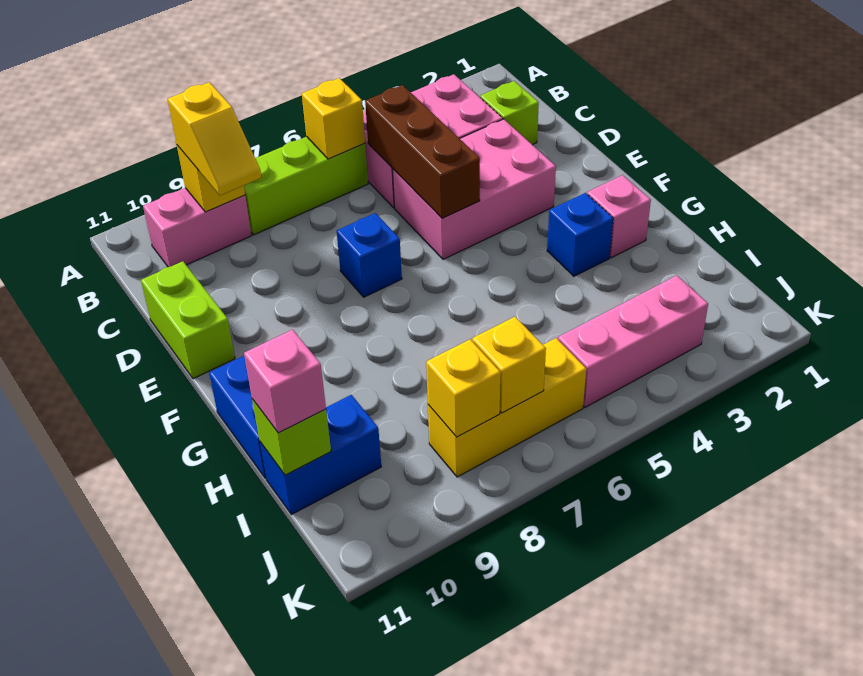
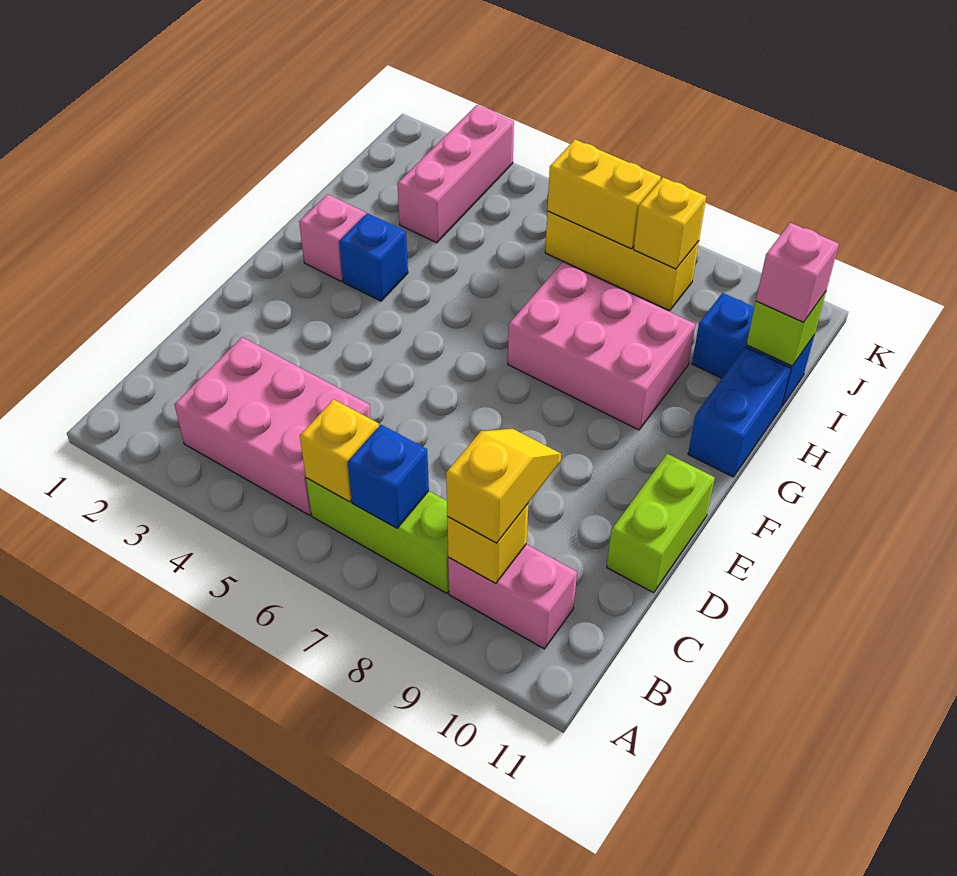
lime 1x1 brick [480,81,539,145] -> none
brown 1x3 brick [365,85,480,218] -> none
pink 2x3 brick [392,119,556,259] -> pink 2x3 brick moved to [508,262,695,430]
blue 1x1 brick [337,213,402,297] -> blue 1x1 brick moved to [348,425,429,528]
pink 1x3 brick [558,276,708,407] -> pink 1x3 brick turned to [397,105,514,243]
yellow 1x1 brick [472,317,546,413] -> yellow 1x2 brick [547,139,661,249]

